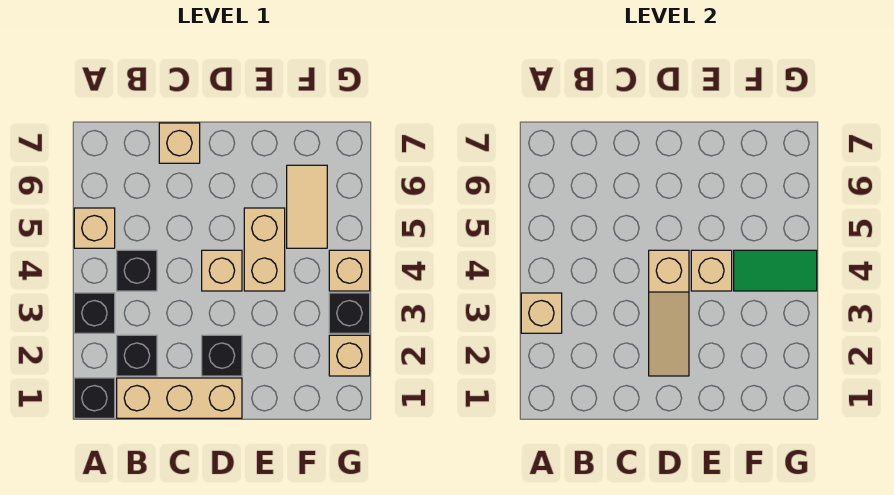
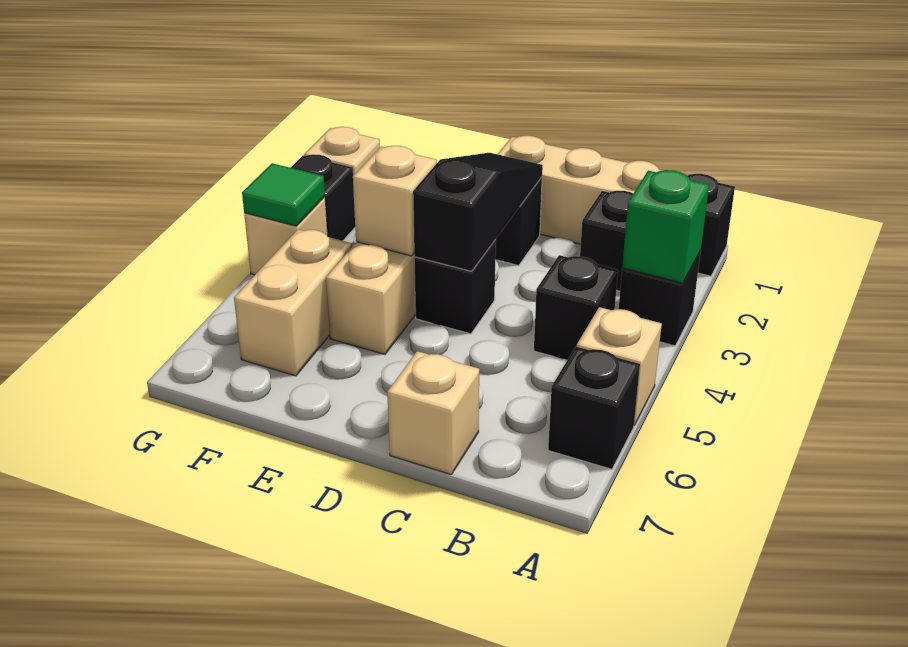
tan 1x1 brick [521,293,562,333] -> green 1x1 brick [622,170,709,283]
none -> black 1x1 brick [548,347,640,469]
tan 1x3 slope [649,250,689,376] -> black 1x3 slope [413,153,543,271]
tan 1x1 brick [202,250,242,291] -> black 1x1 brick [414,239,496,334]
green 1x2 tile [734,250,817,291] -> green 1x1 tile [242,163,325,226]
tan 1x2 tile [287,165,327,248] -> tan 1x2 brick [234,229,352,376]

